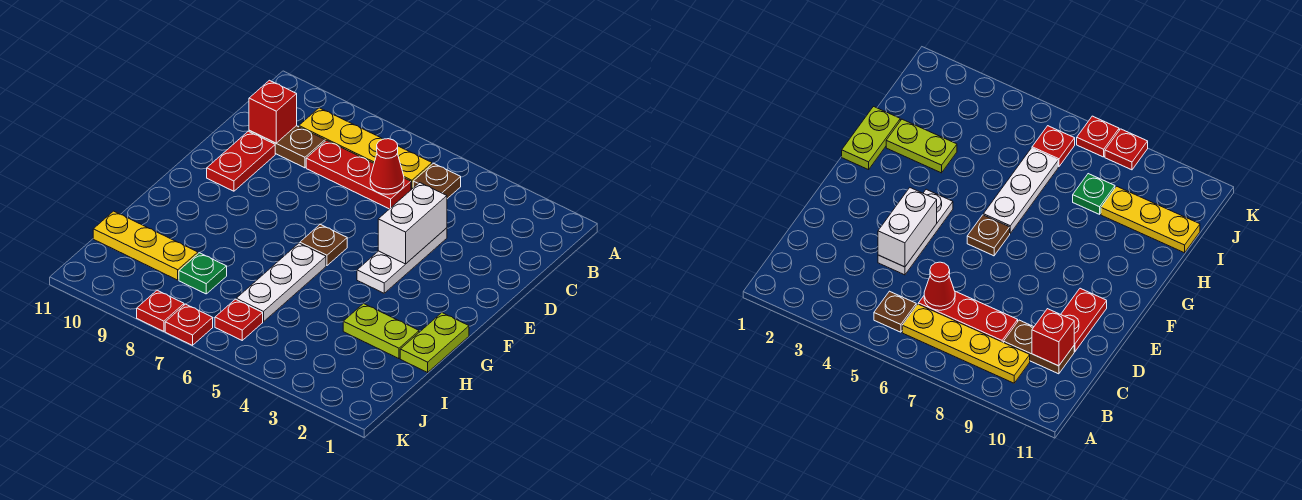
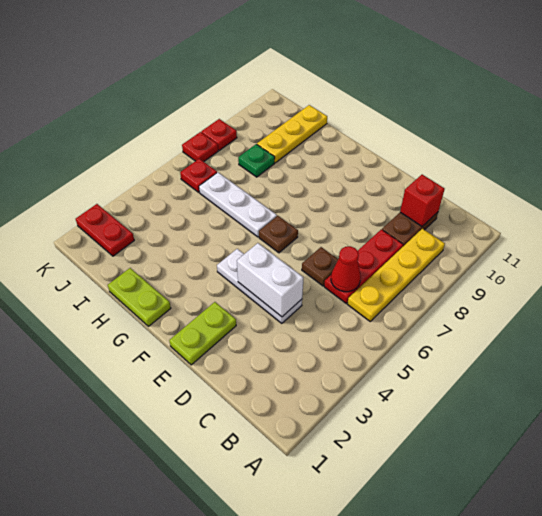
brown 1x1 plate [413,163,461,199] -> brown 1x1 plate moved to [302,247,338,286]
red 1x2 plate [207,131,275,191] -> red 1x2 plate moved to [76,204,134,256]
lime 1x2 plate [343,303,419,359] -> lime 1x2 plate moved to [169,302,236,365]

